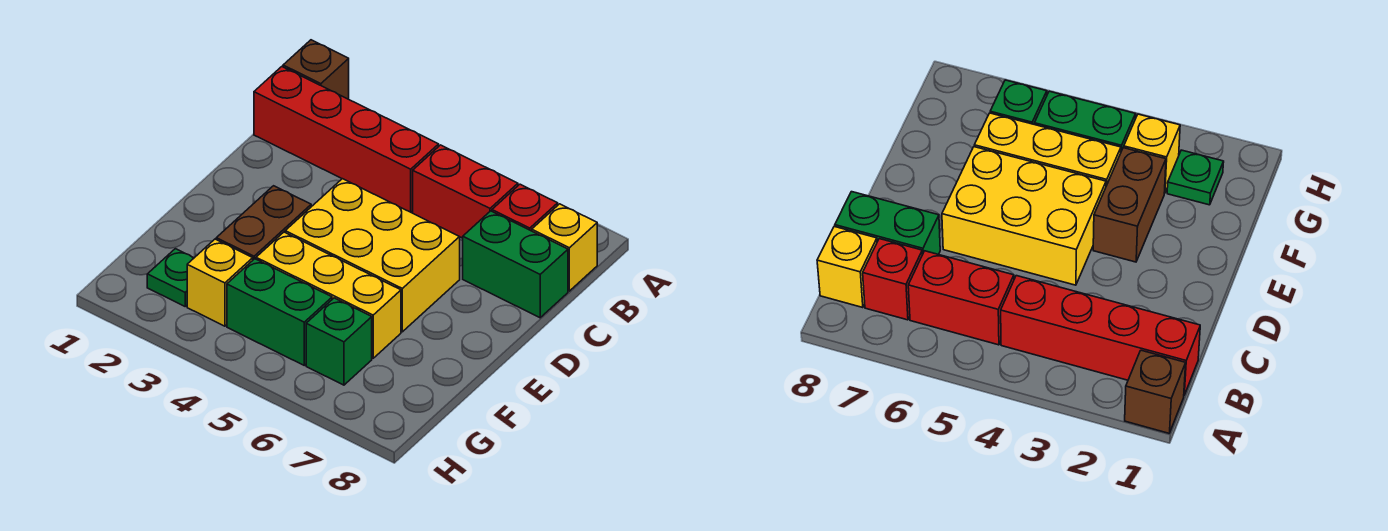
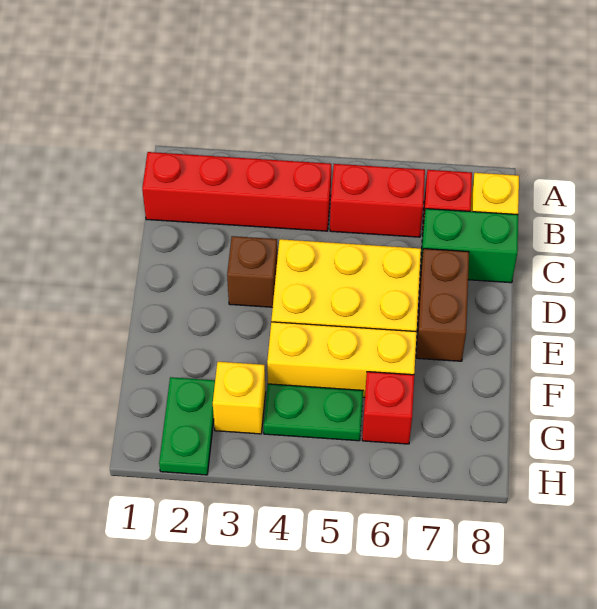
brown 1x1 brick [283,40,349,99] -> brown 1x1 brick moved to [227,236,277,307]
brown 1x2 brick [216,186,311,260] -> brown 1x2 brick moved to [416,249,469,361]
green 1x1 plate [147,249,194,306] -> green 1x2 plate [159,377,215,475]
green 1x2 brick [227,259,332,365] -> green 1x2 plate [264,384,363,441]
green 1x1 brick [306,298,372,385] -> red 1x1 brick [362,372,414,444]

